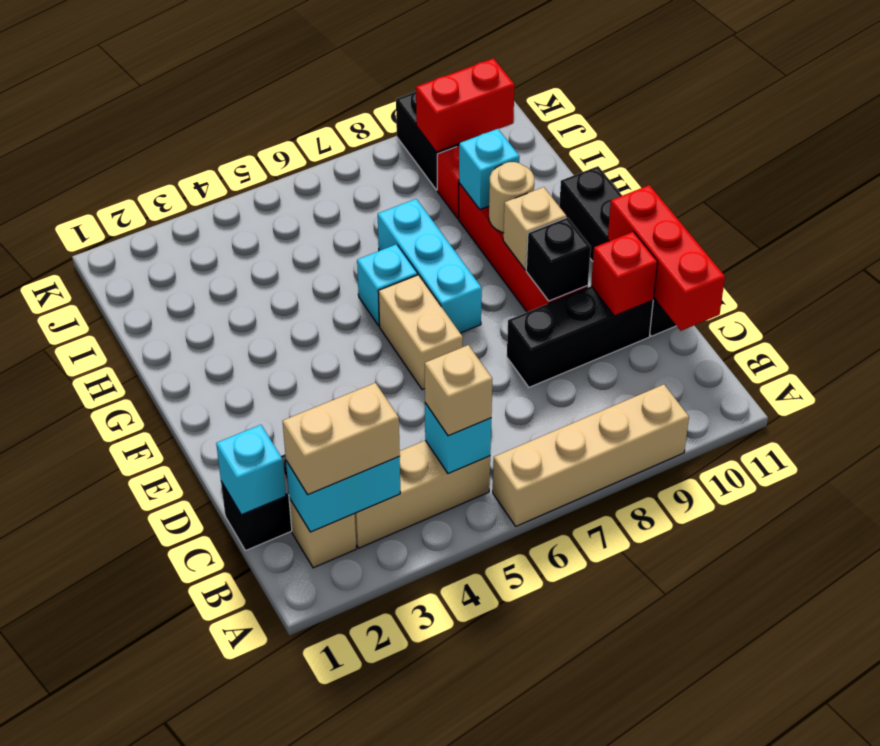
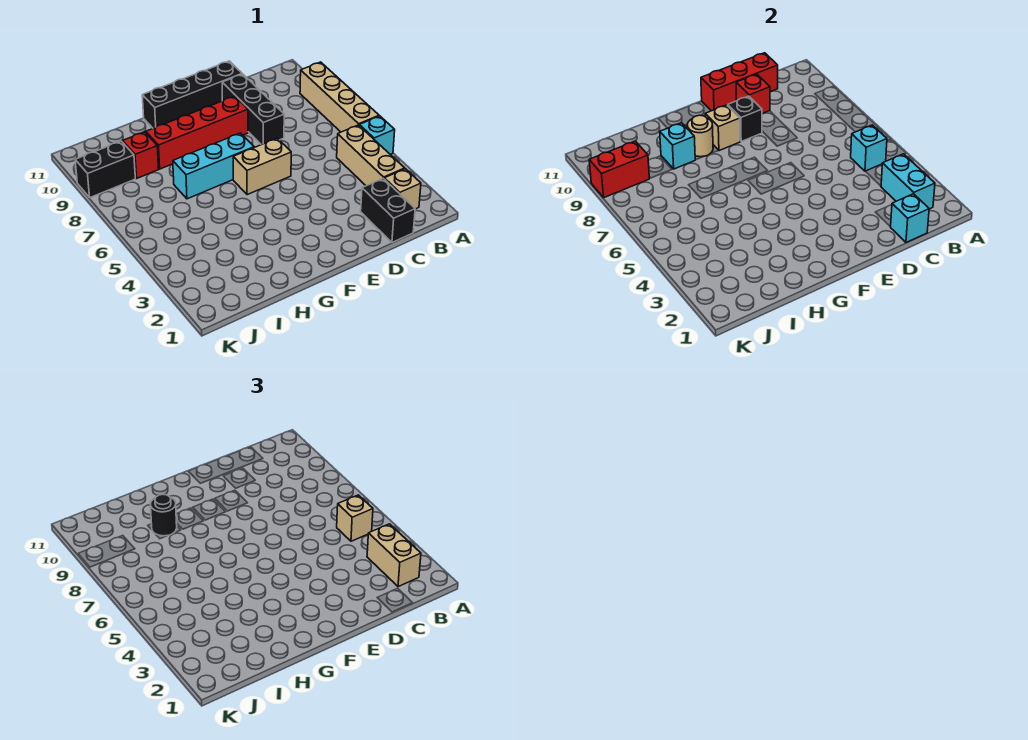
cyan 1x1 brick [357,244,418,326] -> cyan 1x1 brick moved to [359,116,395,155]
none -> black 1x1 round brick [150,494,177,536]
red 1x2 brick [416,58,515,152] -> red 1x2 brick turned to [589,141,649,197]

